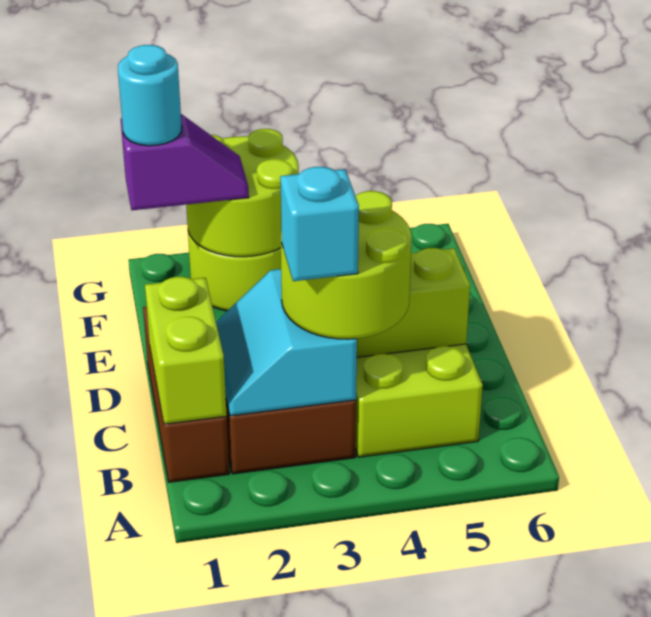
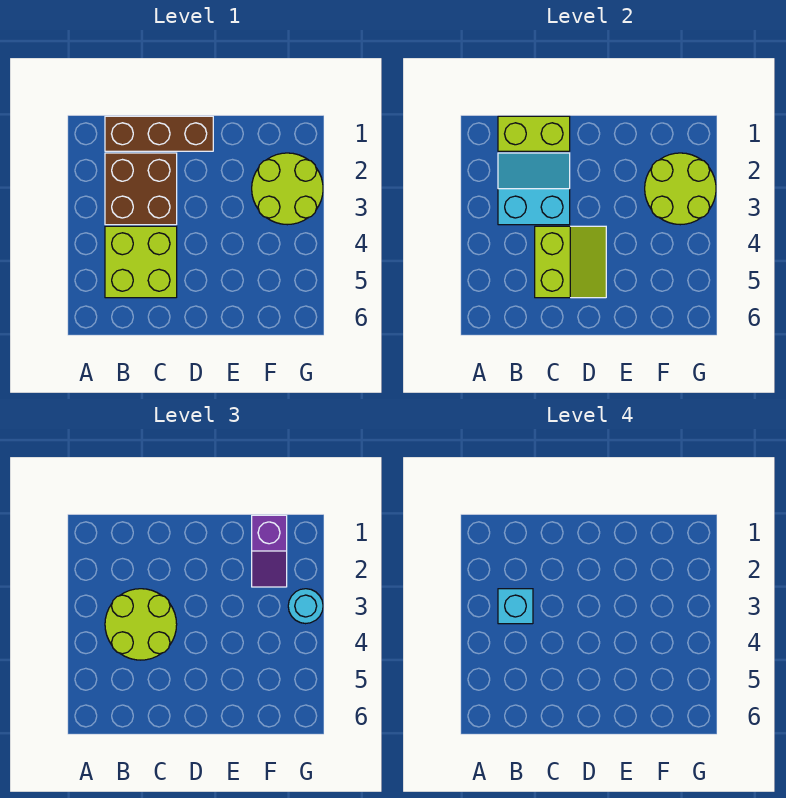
cyan 1x1 round brick [118,45,182,146] -> cyan 1x1 round brick moved to [288,589,323,624]

